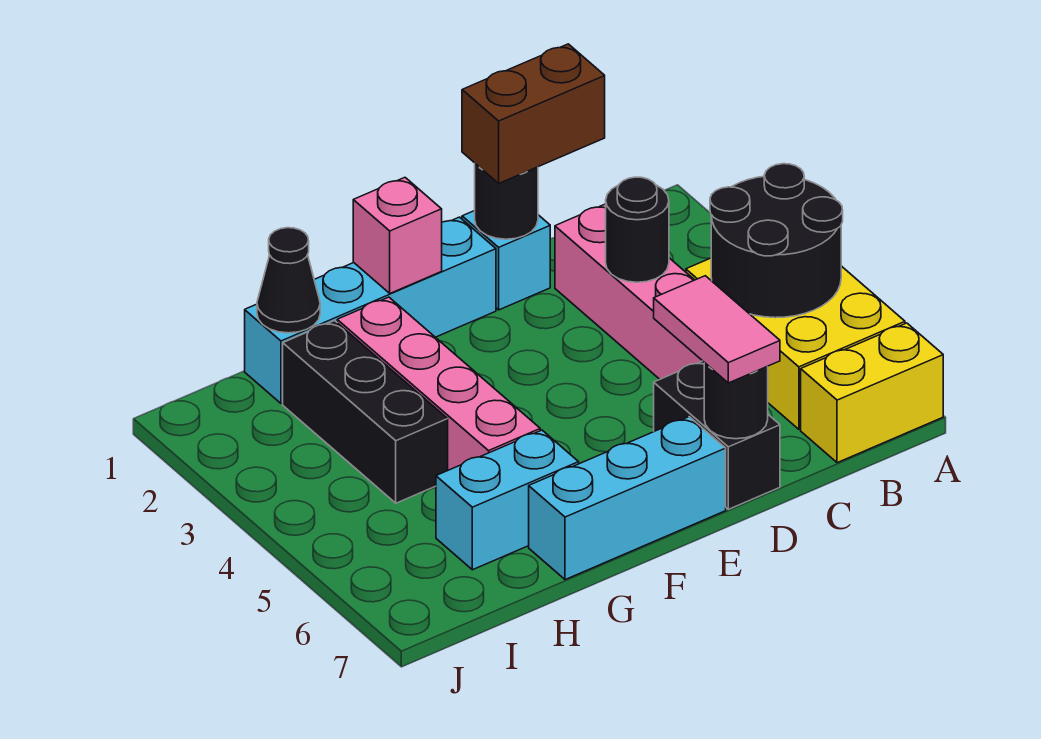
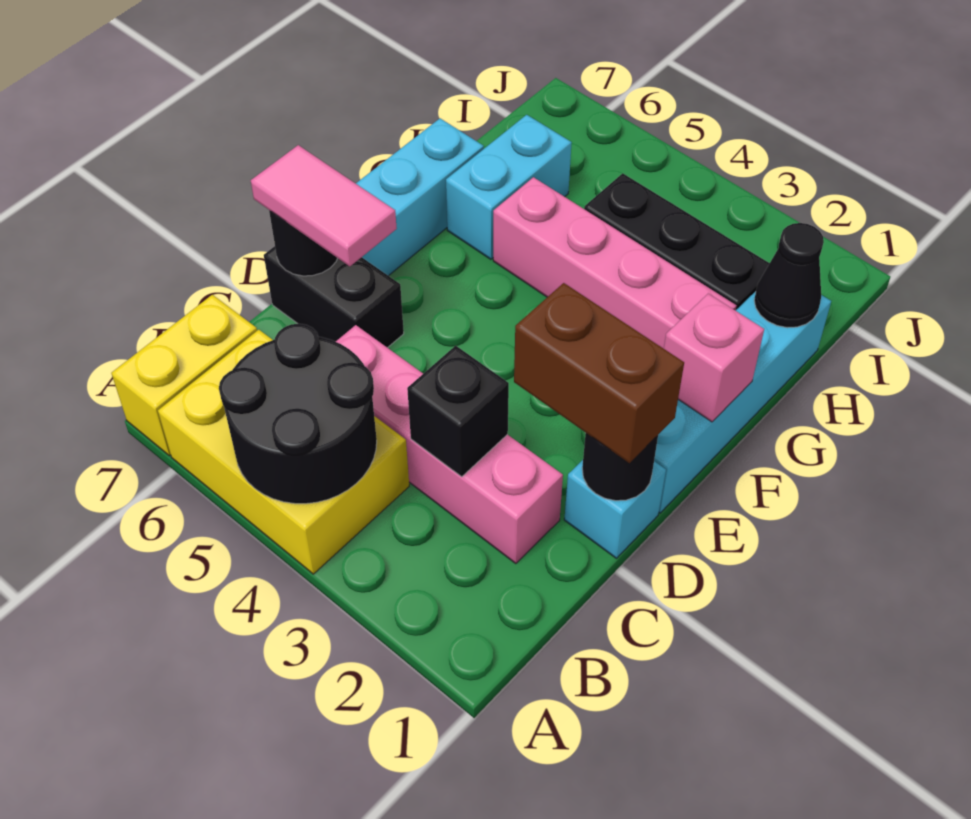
brown 1x2 brick [462,44,605,183] -> brown 1x2 brick turned to [514,283,684,463]
black 1x1 round brick [606,177,669,282] -> black 1x1 brick [407,346,509,477]

